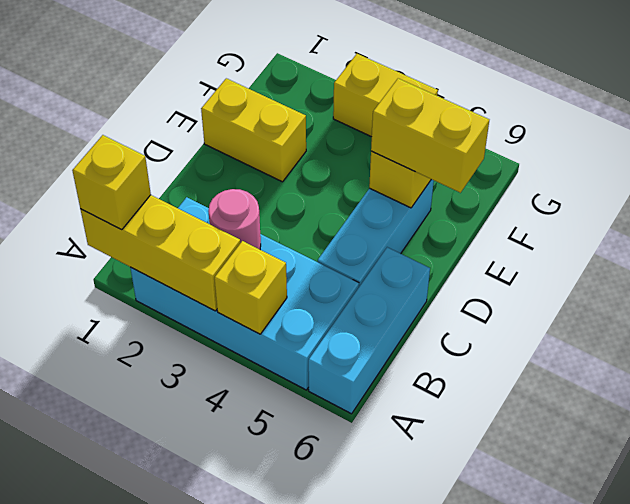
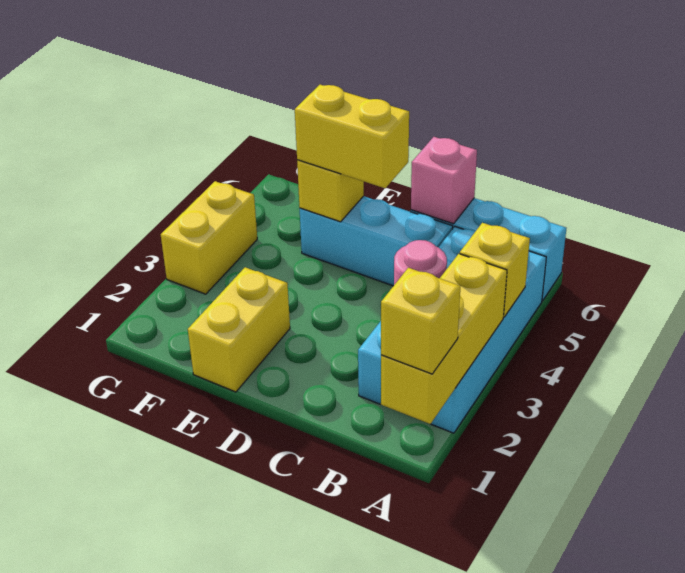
none -> pink 1x1 brick [411,137,477,224]
yellow 1x2 brick [371,78,489,193] -> yellow 1x2 brick turned to [295,85,409,188]

